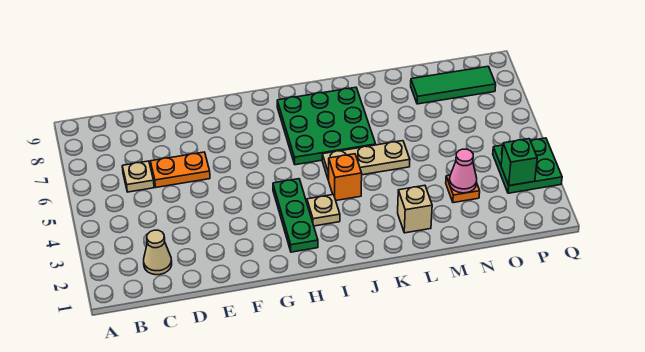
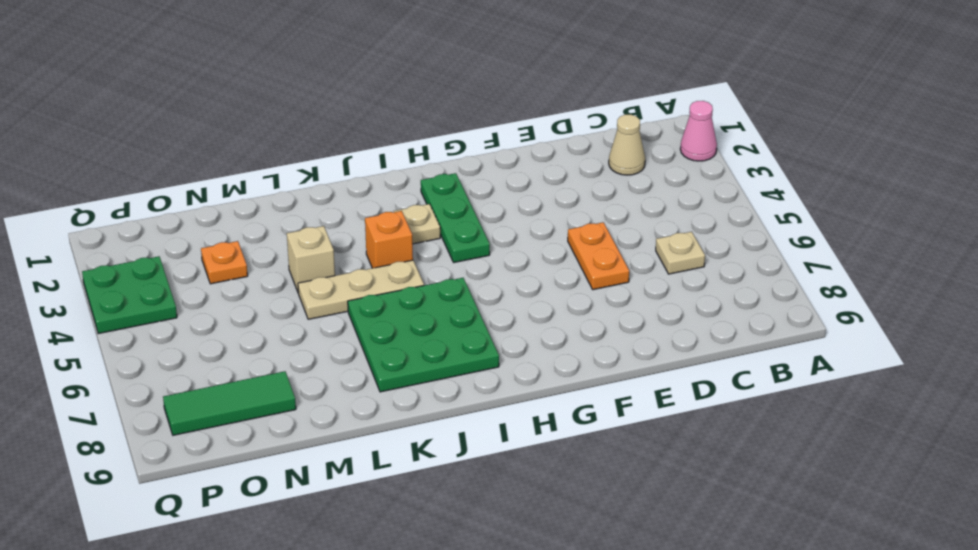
orange 1x2 plate [150,152,210,187] -> orange 1x2 plate turned to [568,222,629,290]
tan 1x1 brick [398,185,432,233] -> tan 1x1 brick moved to [287,226,335,293]
pink 1x1 cone [449,149,477,193] -> pink 1x1 cone moved to [680,101,717,161]
green 1x1 brick [501,139,537,186] -> none

